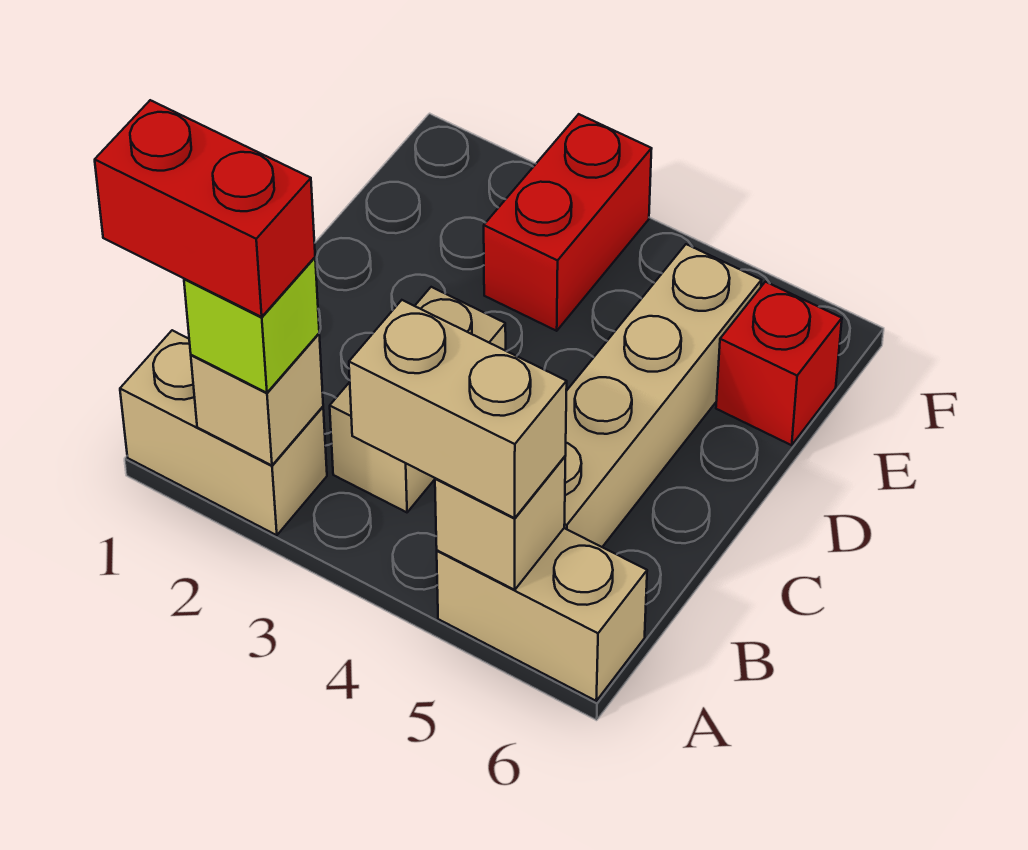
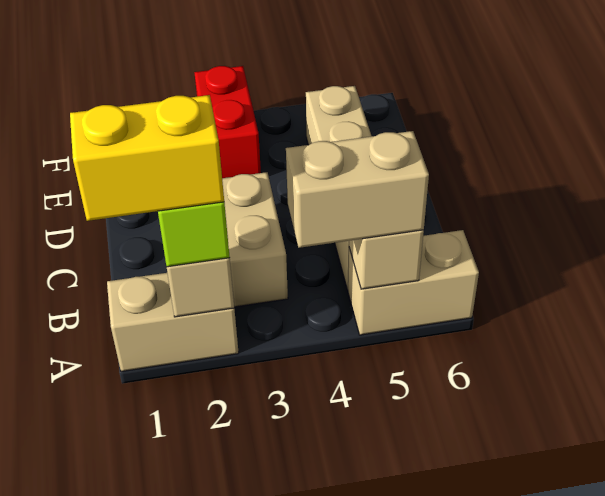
red 1x2 brick [95,100,315,317] -> yellow 1x2 brick [70,95,224,221]
red 1x1 brick [716,282,842,445] -> none

